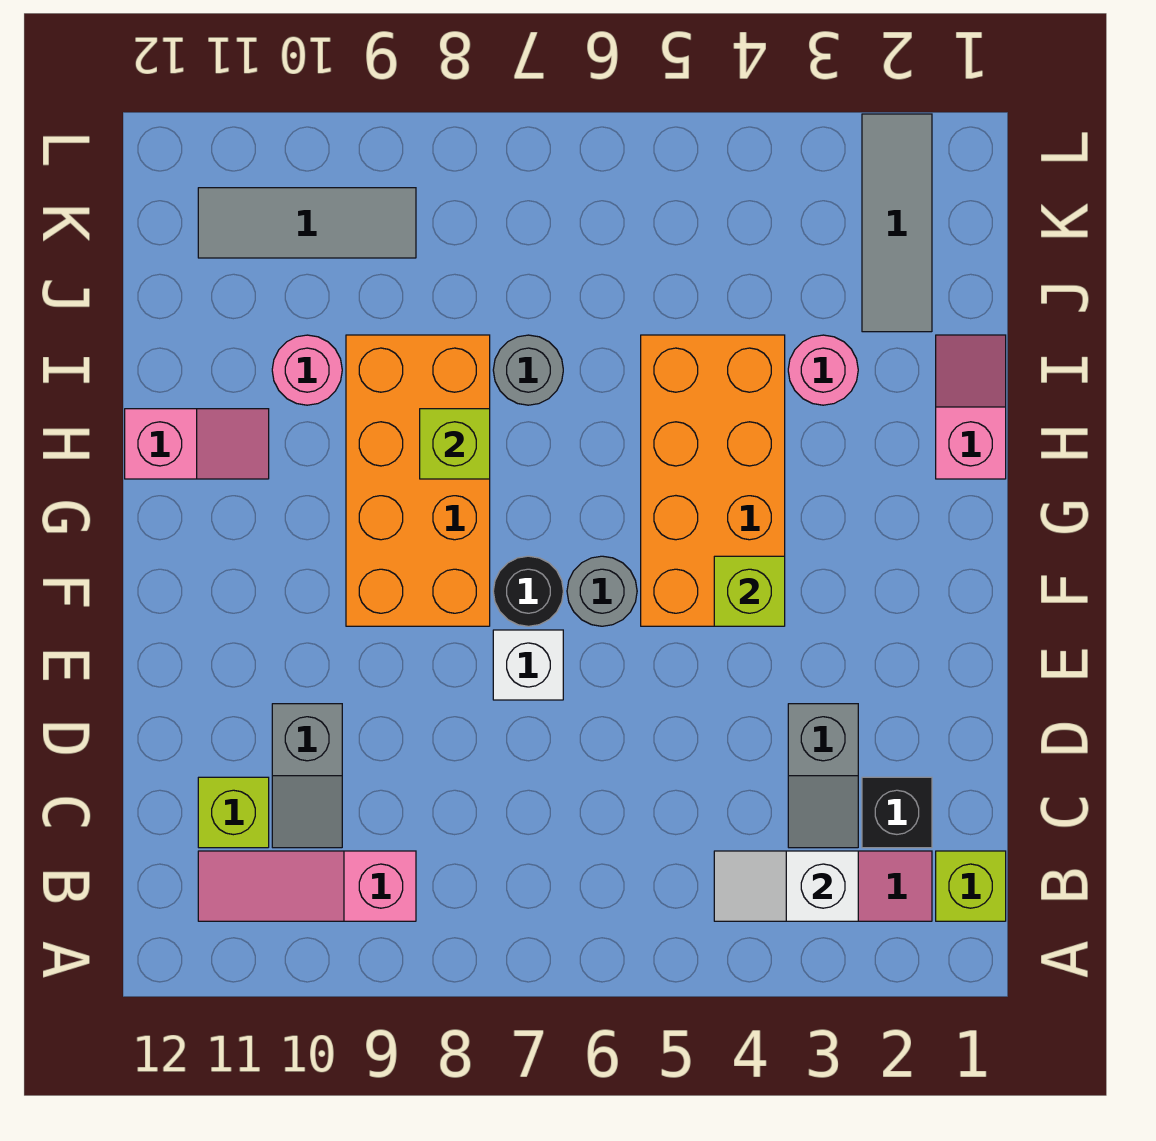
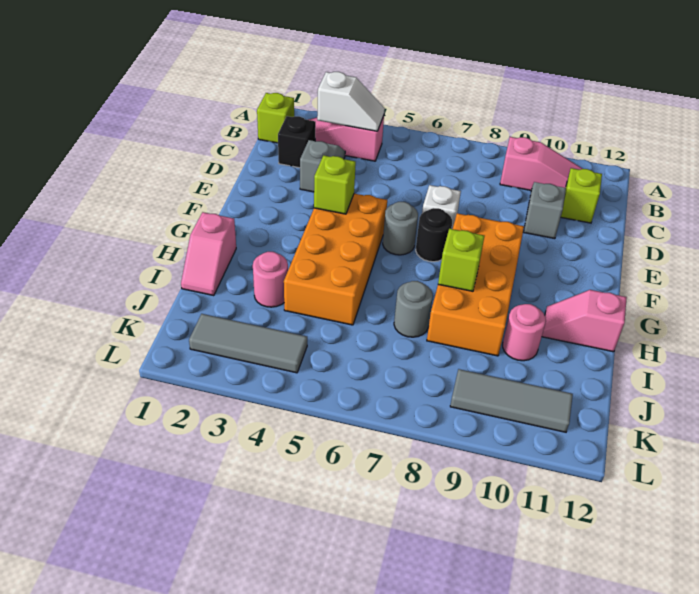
grey 1x3 tile [862,114,932,332] -> grey 1x3 tile turned to [189,314,307,373]

